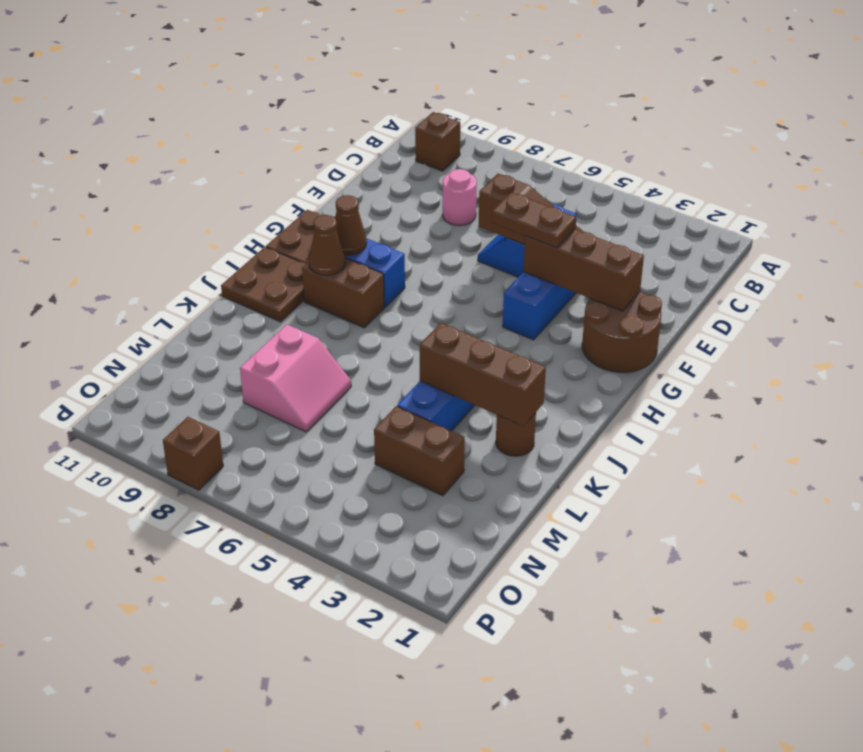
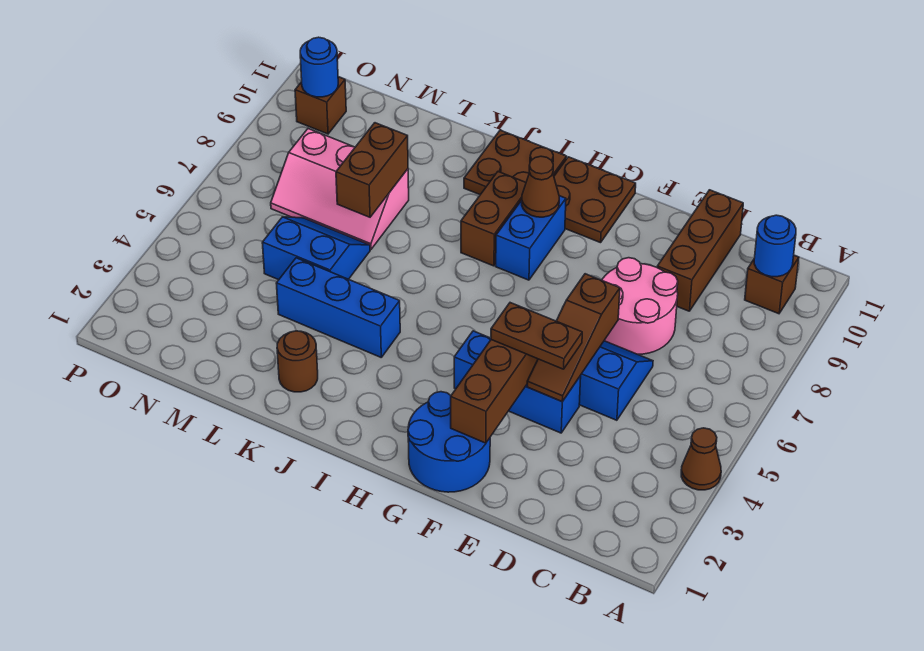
none -> blue 1x1 round brick [754,215,796,277]
pink 1x1 round brick [443,169,477,226] -> pink 2x2 round brick [602,258,678,354]
brown 2x2 round brick [582,292,662,372] -> blue 2x2 round brick [408,392,490,492]
brown 1x2 plate [492,192,576,248] -> brown 1x2 plate turned to [491,303,582,369]
brown 1x1 cone [309,215,345,275] -> brown 1x1 cone moved to [681,428,721,490]
brown 1x3 brick [420,323,546,426] -> brown 1x3 brick moved to [657,190,743,311]
none -> blue 2x2 slope [262,217,370,280]
pink 2x2 slope [240,324,351,432] -> pink 2x3 slope [271,129,409,249]
brown 1x2 brick [374,406,465,496] -> brown 1x2 brick moved to [336,123,408,217]
none -> blue 1x1 round brick [300,37,338,97]
brown 1x1 brick [163,417,223,490] -> brown 1x1 brick moved to [295,77,346,134]

